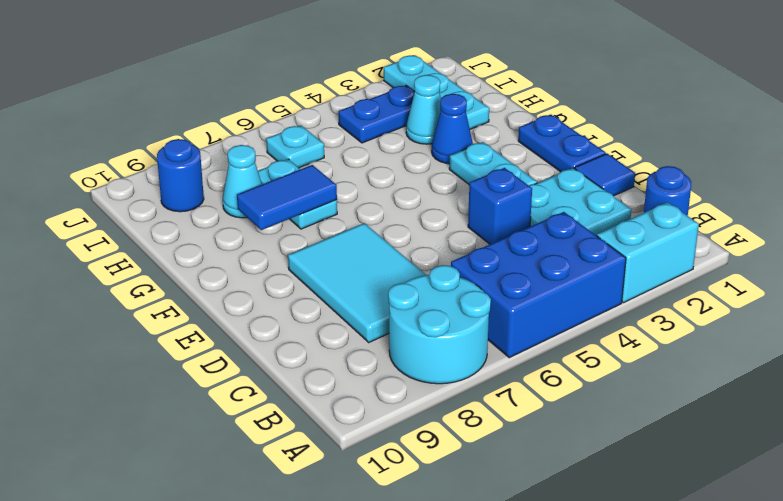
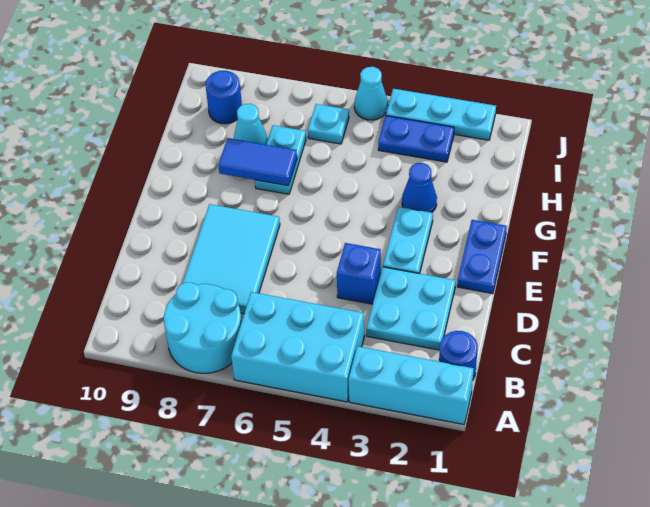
cyan 1x2 brick [597,202,699,303] -> cyan 1x3 brick [349,346,474,424]
blue 2x3 brick [451,212,626,358] -> cyan 2x3 brick [231,292,364,402]
blue 1x1 tile [575,154,635,196] -> none
cyan 1x3 plate [384,55,489,129] -> cyan 1x3 plate turned to [386,89,496,140]
cyan 1x1 cone [406,75,441,144] -> cyan 1x1 cone moved to [354,67,388,120]

